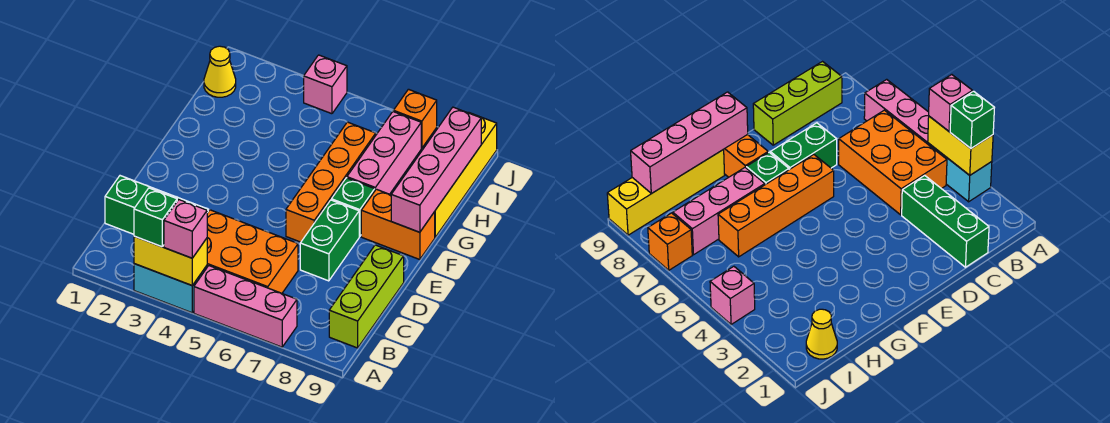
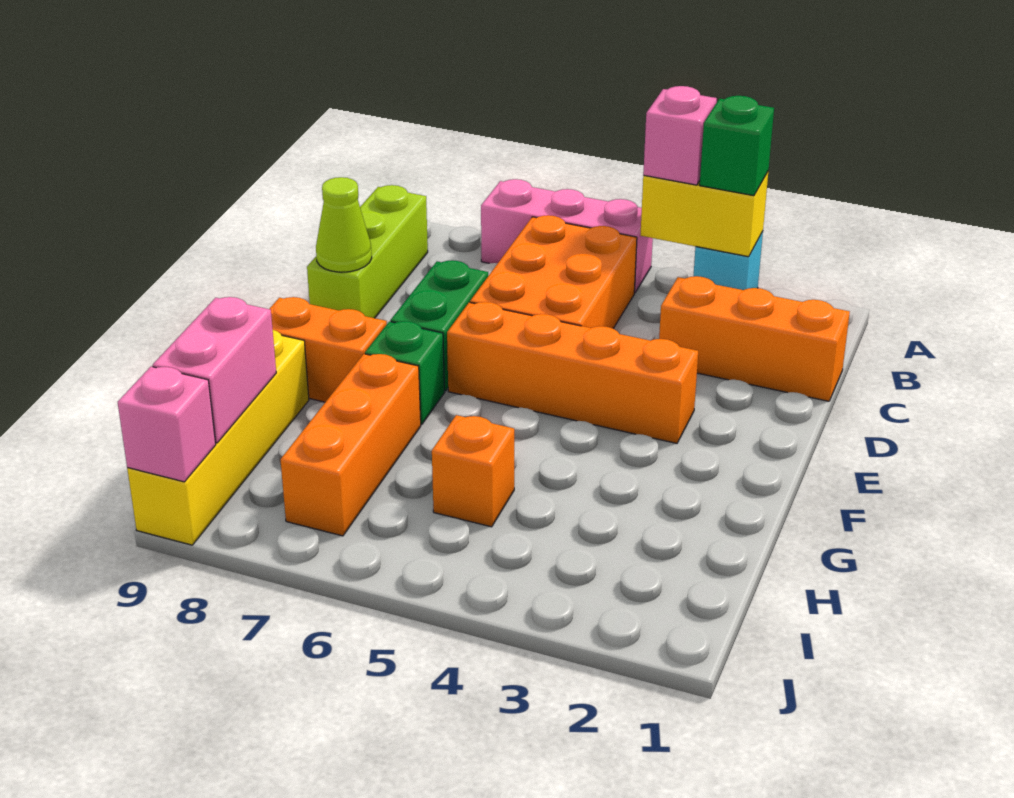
cyan 1x2 brick [134,264,207,313] -> cyan 1x1 brick [693,232,763,290]
orange 2x3 brick [207,210,298,293] -> orange 2x3 brick turned to [470,215,637,328]
green 1x3 brick [105,176,208,234] -> orange 1x3 brick [659,276,850,401]
none -> lime 1x1 cone [316,177,372,272]
orange 1x4 brick [286,122,376,242] -> orange 1x4 brick turned to [447,302,698,443]
pink 1x4 brick [391,107,481,232] -> pink 1x2 brick [153,297,276,443]
pink 1x3 brick [347,112,421,194] -> orange 1x3 brick [280,354,421,536]
yellow 1x1 cone [204,46,236,97] -> none
pink 1x1 brick [304,55,347,114] -> pink 1x1 brick moved to [118,366,216,482]
orange 1x1 brick [393,89,437,148] -> orange 1x1 brick moved to [432,415,514,527]

